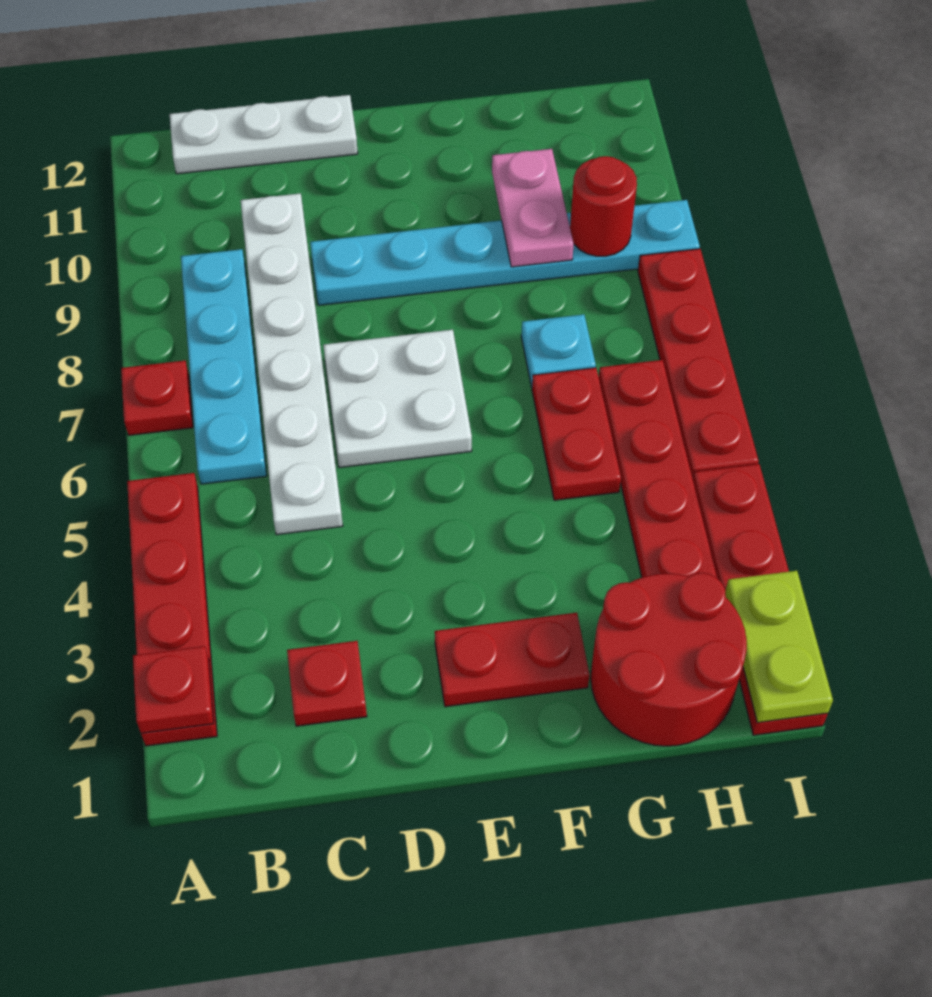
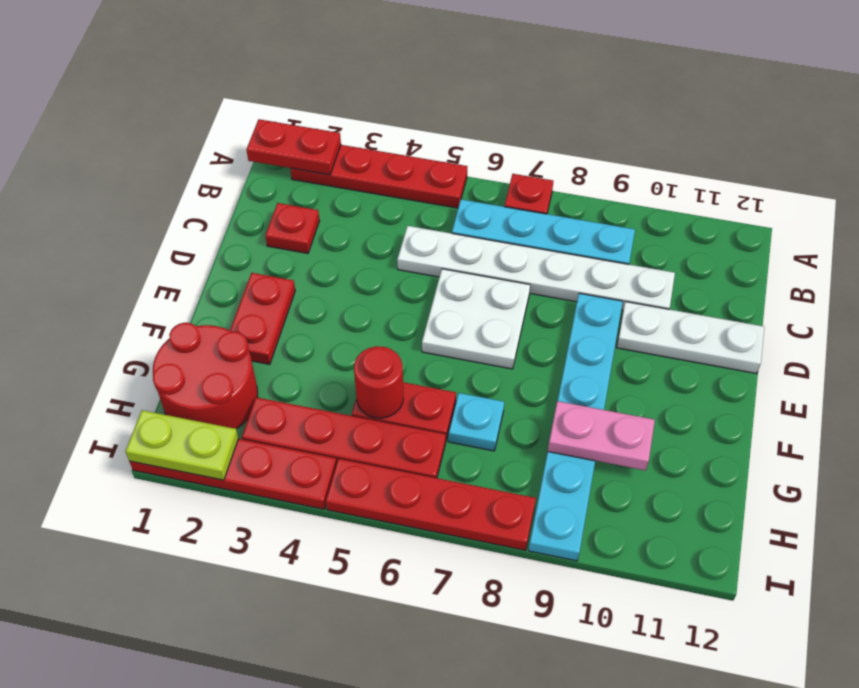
red 1x1 plate [133,646,214,733] -> red 1x2 plate [246,119,341,175]
white 1x3 plate [170,95,358,174] -> white 1x3 plate turned to [617,302,764,374]
red 1x1 round brick [570,156,637,256] -> red 1x1 round brick moved to [354,346,403,418]

